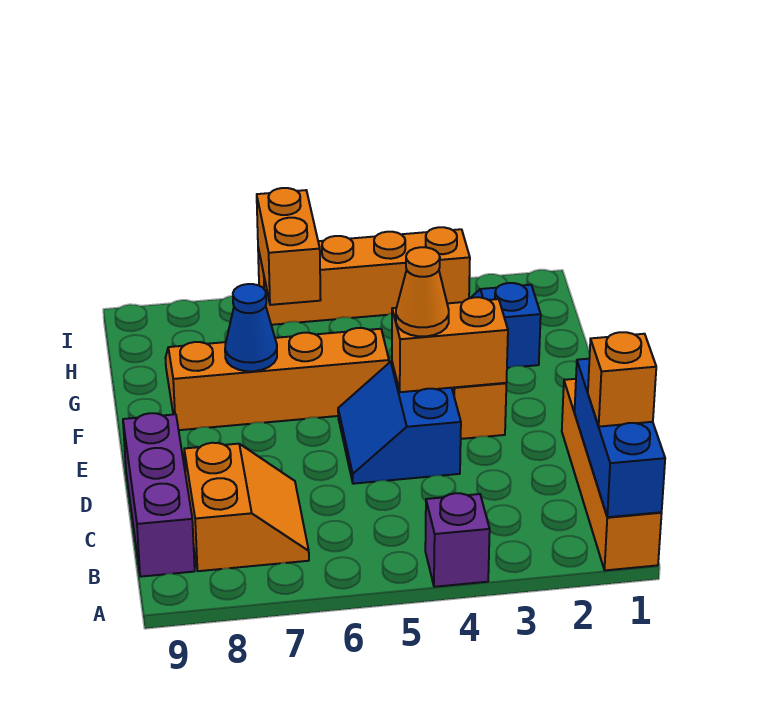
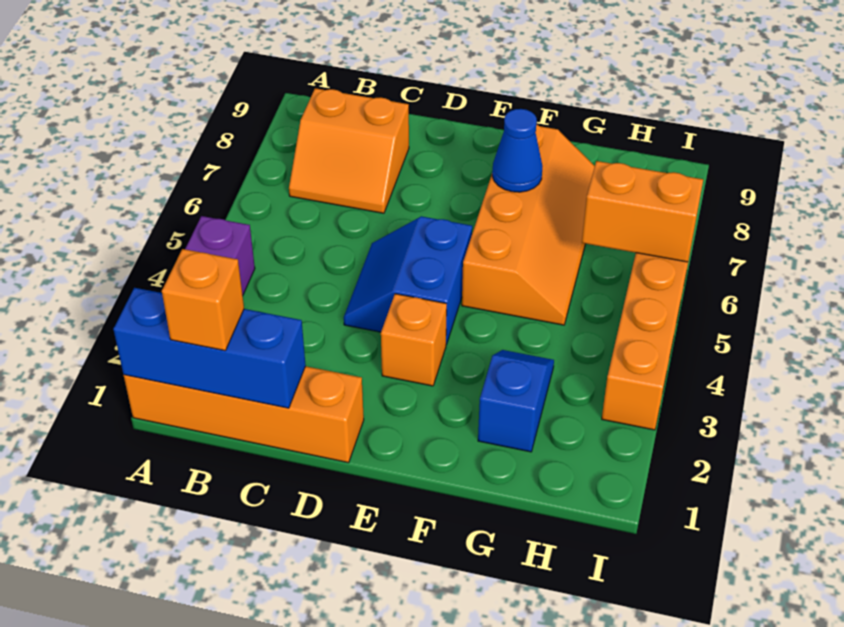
purple 1x3 brick [123,413,195,577] -> none
blue 2x2 slope [338,361,461,484] -> blue 2x2 slope turned to [344,216,472,345]
orange 1x2 brick [392,297,508,392] -> none
orange 1x1 cone [396,247,449,336] -> none

